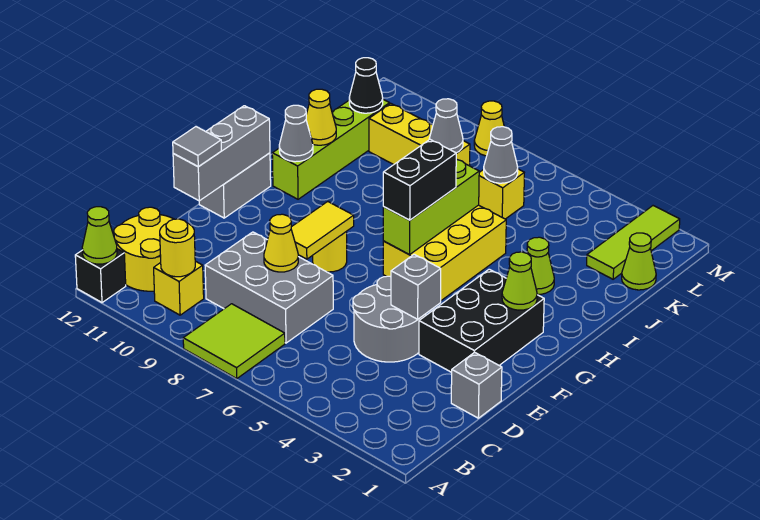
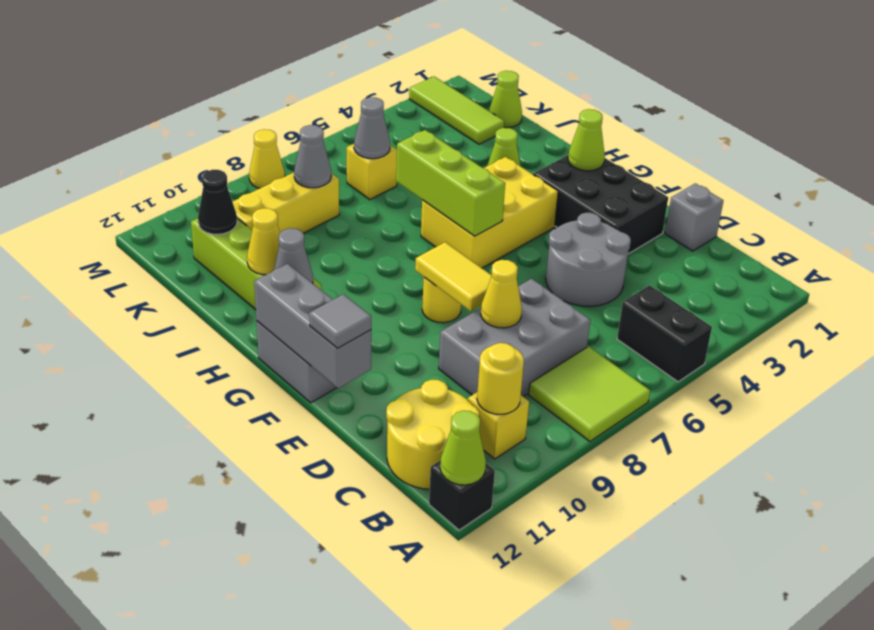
grey 1x1 brick [391,254,441,319] -> none
yellow 2x3 brick [383,205,506,300] -> yellow 2x3 brick turned to [421,157,558,268]
black 1x2 brick [383,139,457,220] -> black 1x2 brick moved to [617,285,712,382]

